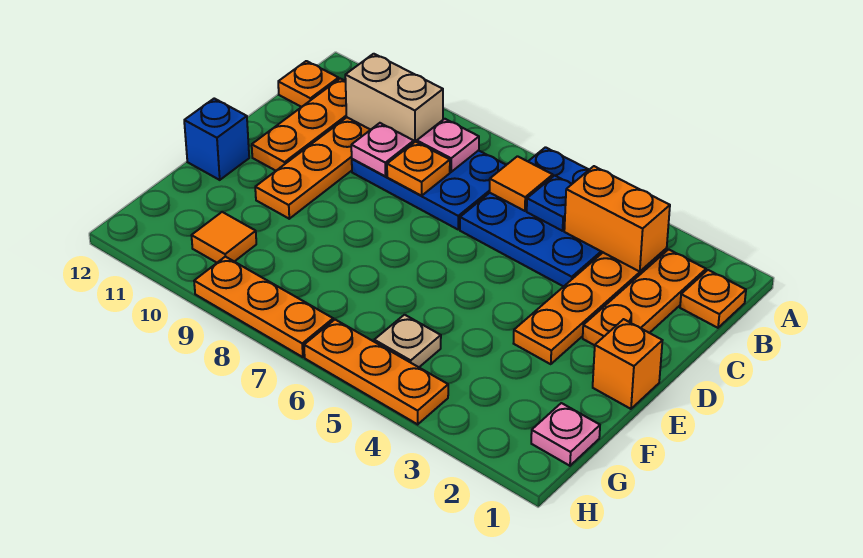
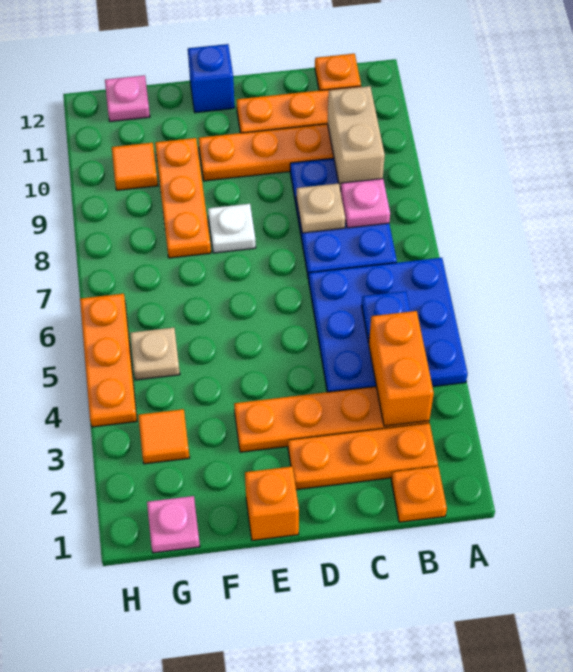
orange 1x1 tile [490,156,553,211] -> orange 1x1 tile moved to [138,409,190,464]
orange 1x1 plate [387,142,450,196] -> tan 1x1 plate [296,183,345,233]
pink 1x1 plate [351,123,414,176] -> pink 1x1 plate moved to [105,75,150,122]
none -> white 1x1 plate [208,204,256,253]
orange 1x3 plate [194,257,333,357] -> orange 1x3 plate moved to [155,138,211,258]

